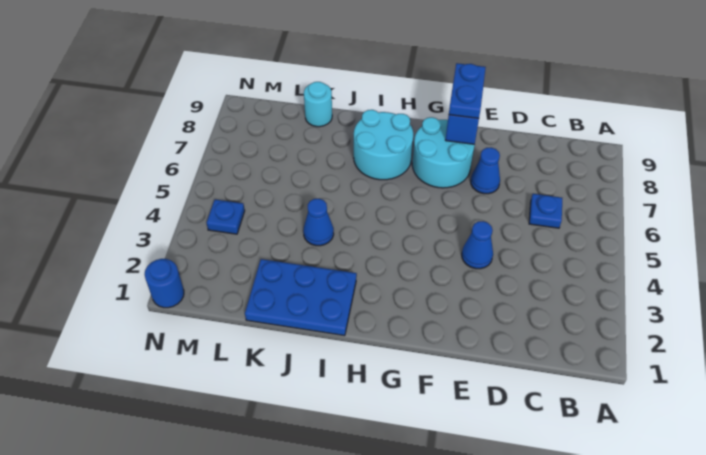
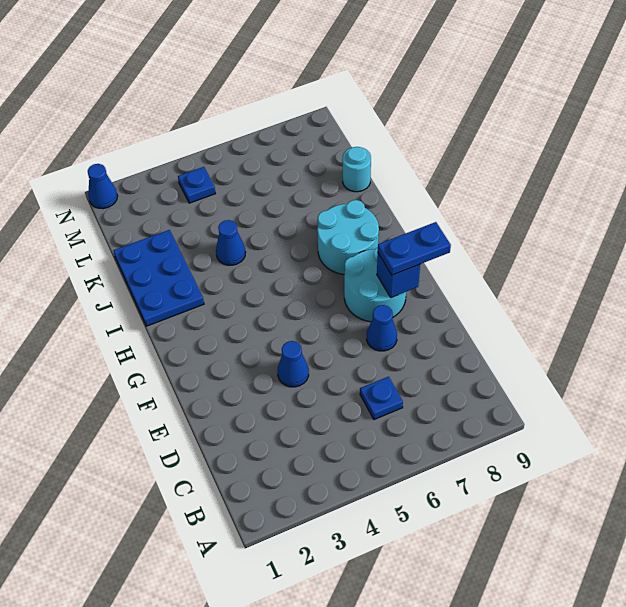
blue 1x1 round brick [145,259,184,308] -> blue 1x1 cone [88,164,118,209]

